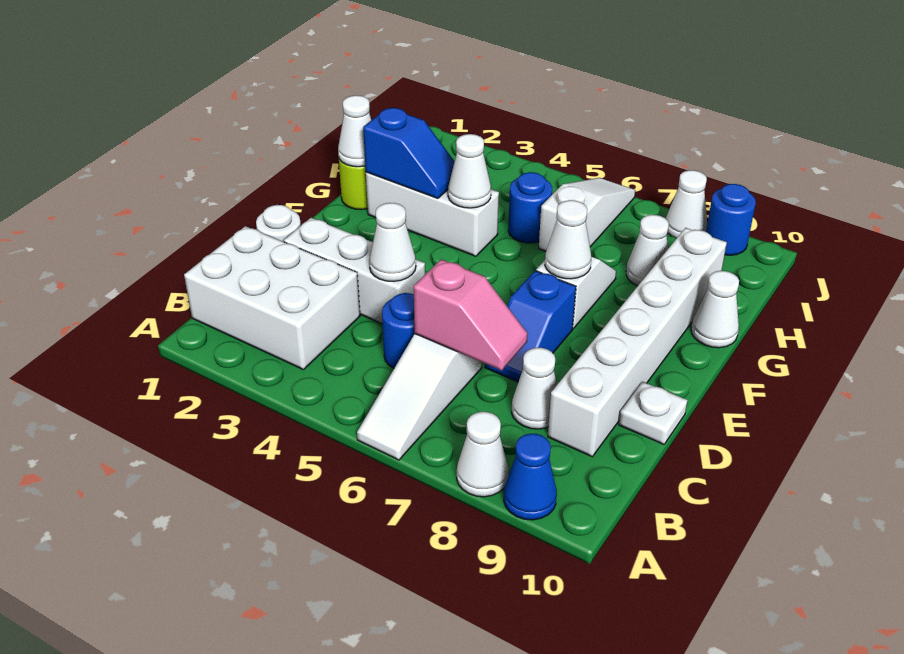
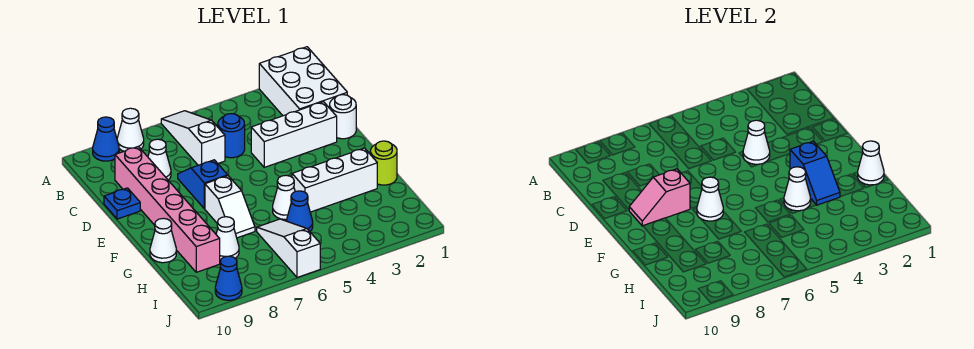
white 2x3 brick [184,226,360,370] -> white 2x3 brick turned to [259,47,347,116]
pink 1x2 slope [414,259,528,371] -> pink 1x2 slope moved to [629,169,690,226]
white 1x6 brick [548,228,727,457] -> pink 1x6 brick [115,147,220,272]
white 1x1 plate [619,382,688,444] -> blue 1x1 plate [104,188,140,219]
blue 1x2 slope [363,108,455,198] -> blue 1x2 slope turned to [790,141,840,205]
blue 1x1 round brick [508,172,552,243] -> blue 1x1 cone [286,191,313,231]
white 1x3 slope [539,178,635,251] -> white 1x3 slope turned to [257,219,320,277]
white 1x1 cone [666,170,707,238] -> white 1x1 cone moved to [273,175,295,220]
blue 1x1 round brick [706,184,756,255] -> blue 1x1 cone [215,256,242,300]

